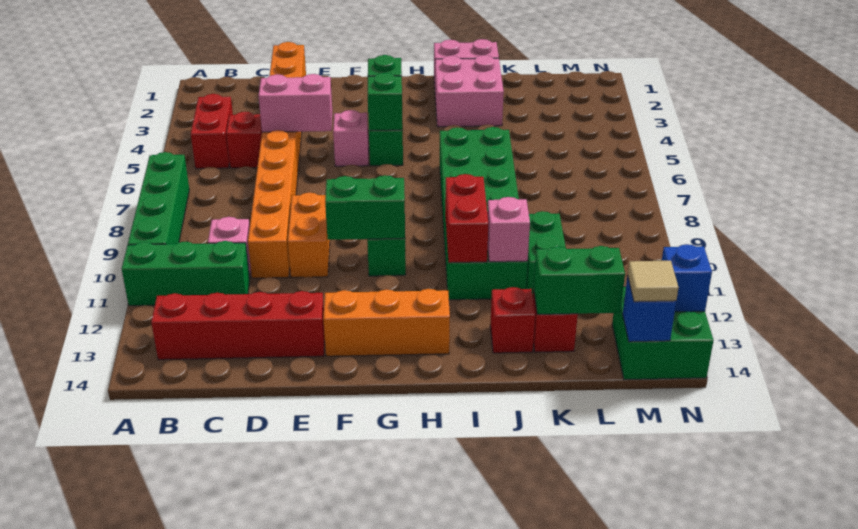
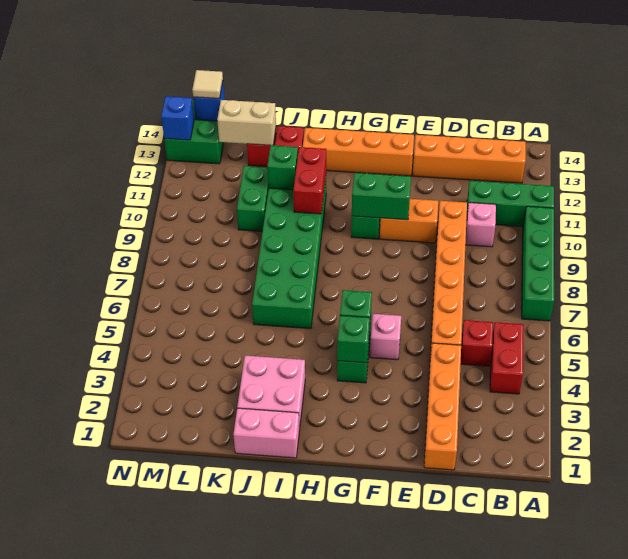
red 1x4 brick [151,291,325,360] -> orange 1x4 brick [413,135,526,183]
pink 1x2 brick [259,74,332,132] -> none
orange 1x2 brick [288,192,330,277] -> orange 1x2 brick turned to [380,199,438,243]
orange 1x3 brick [323,289,450,356] -> orange 1x4 brick [303,128,414,176]
pink 1x1 brick [487,197,530,262] -> green 1x1 brick [267,145,298,190]
green 1x2 brick [534,246,625,314] -> tan 1x2 brick [217,100,276,145]

